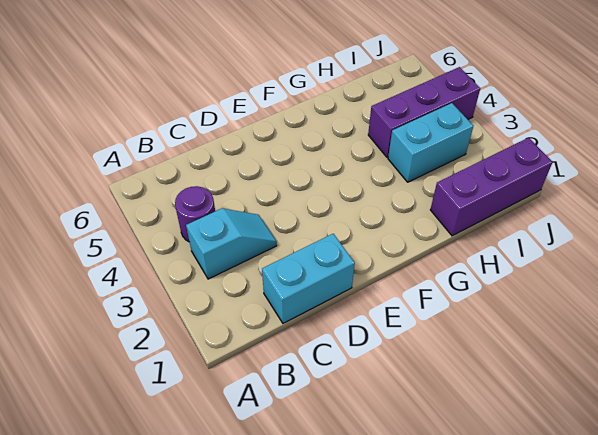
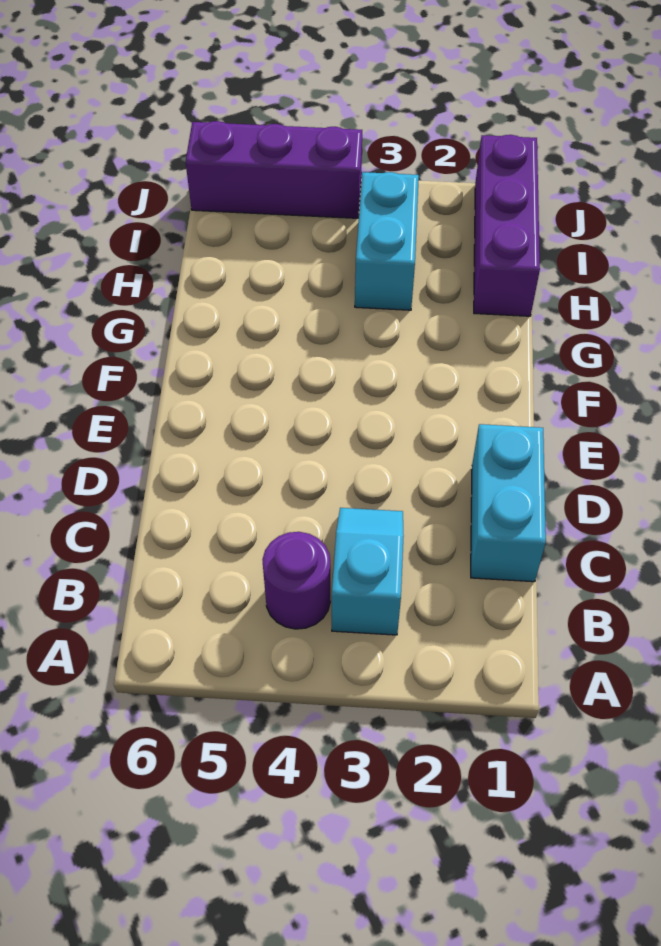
purple 1x3 brick [368,67,480,157] -> purple 1x3 brick turned to [186,121,362,218]

